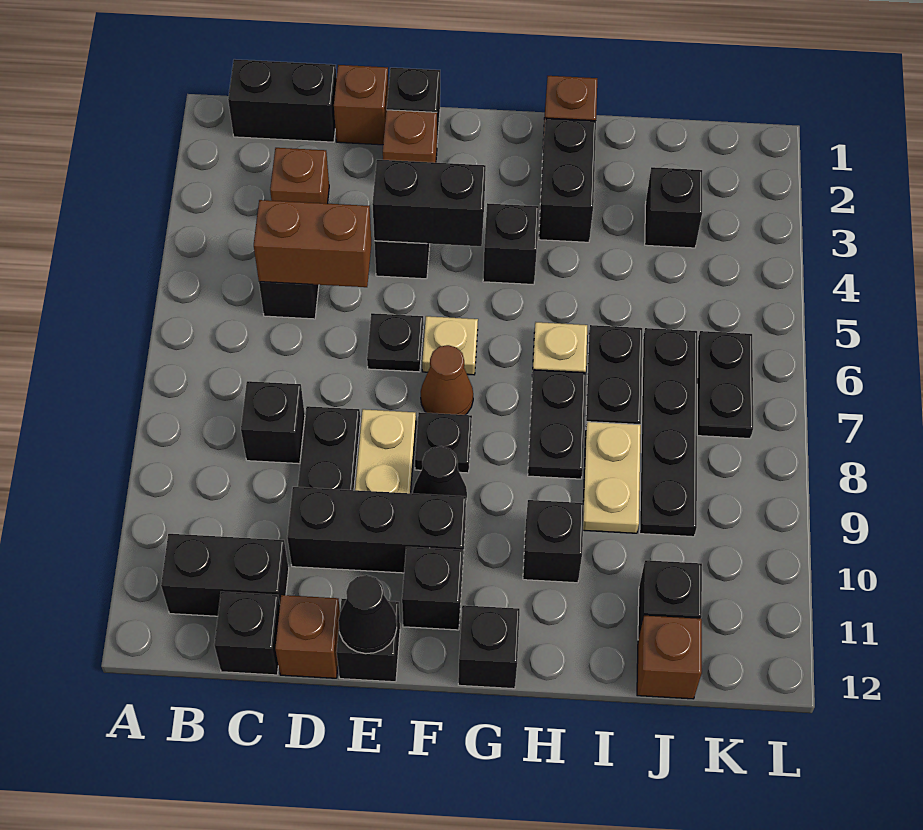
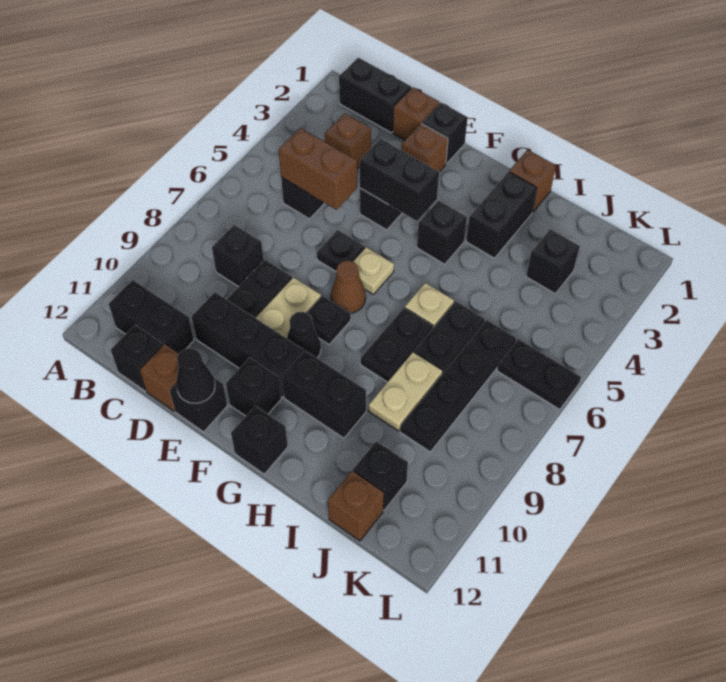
black 1x1 brick [523,500,584,583] -> black 1x2 brick [282,350,366,438]
black 1x2 plate [697,331,753,438] -> black 1x2 plate turned to [497,339,581,410]

